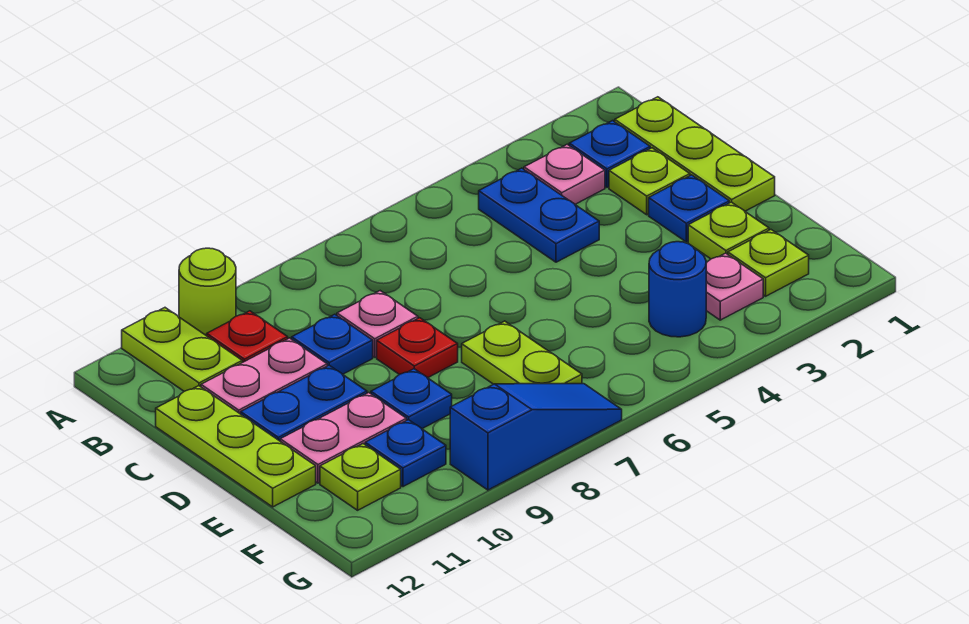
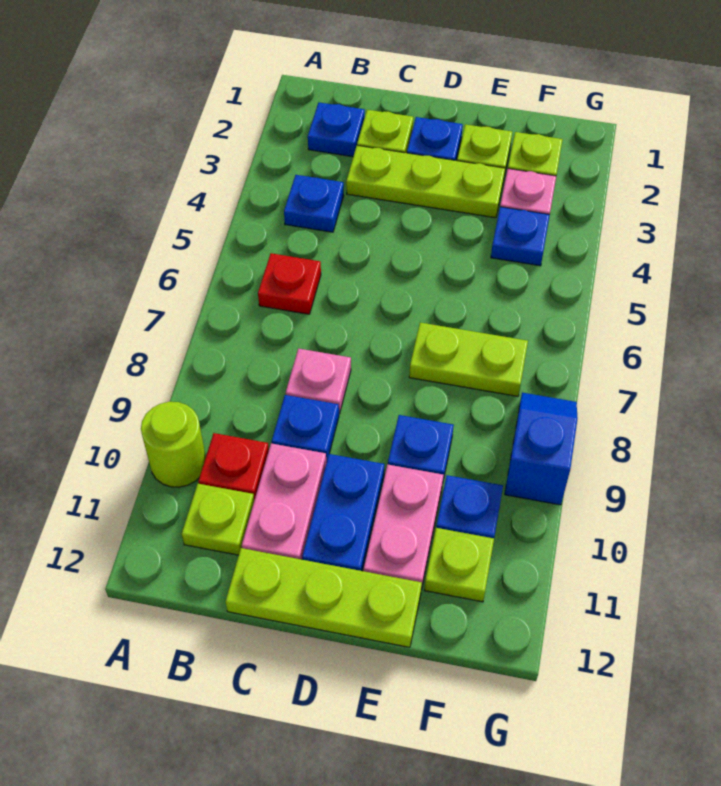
lime 1x2 plate [122,308,242,391] -> lime 1x1 plate [182,484,254,555]
lime 1x3 plate [615,97,775,211] -> lime 1x3 plate moved to [346,145,505,218]
pink 1x1 plate [524,144,605,204] -> none
blue 1x2 plate [479,168,599,262] -> blue 1x1 plate [284,175,344,232]
red 1x1 plate [377,318,458,378] -> red 1x1 plate moved to [258,253,321,314]
blue 1x1 round brick [649,242,706,337] -> blue 1x1 plate [491,207,550,266]
blue 1x3 slope [450,384,622,490] -> blue 1x2 slope [505,392,578,505]

